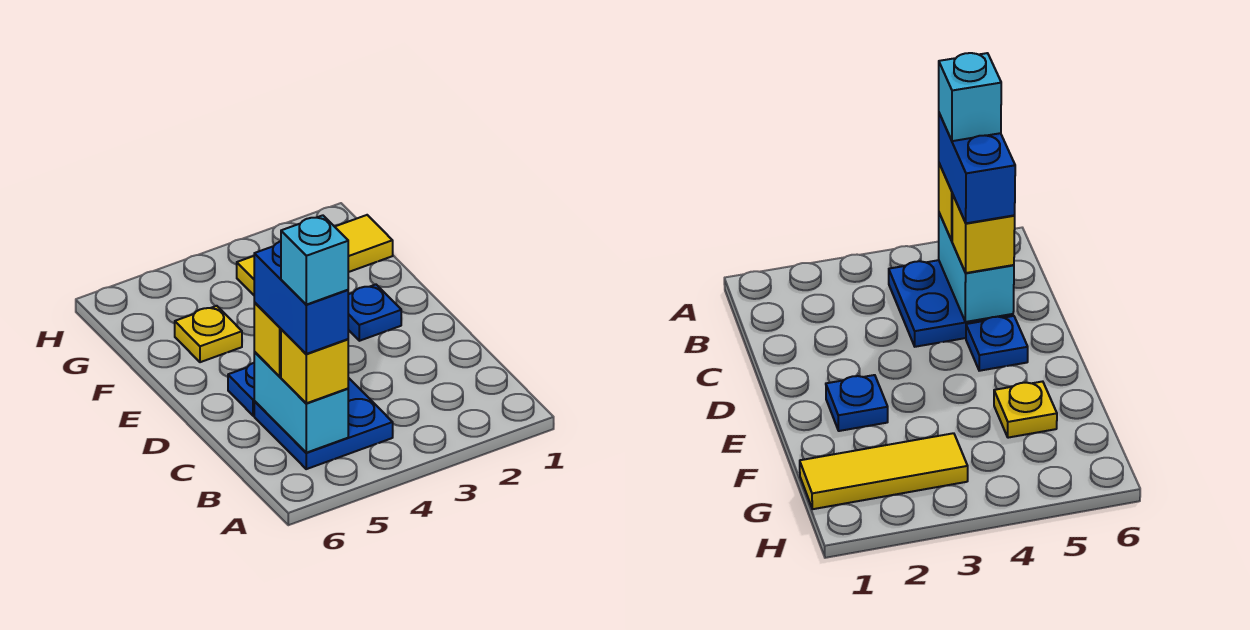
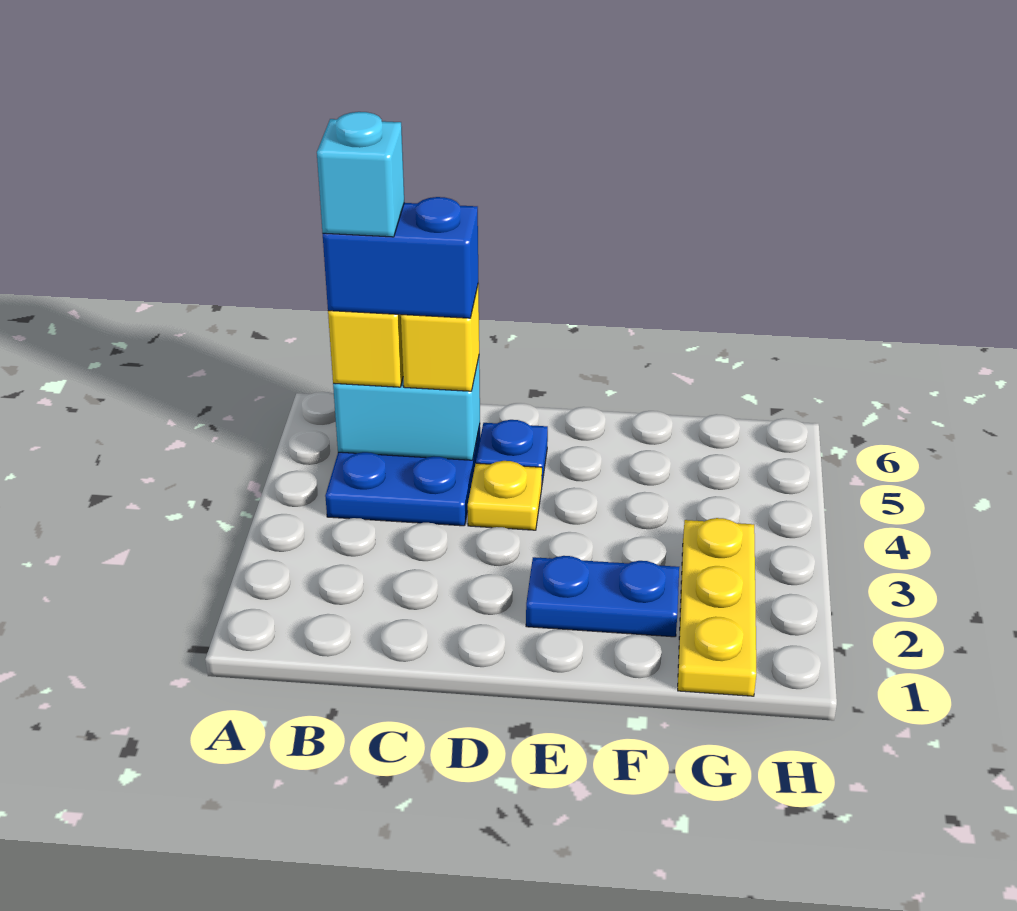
blue 1x1 plate [348,285,401,341] -> blue 1x2 plate [526,556,679,637]
yellow 1x1 plate [175,306,242,362] -> yellow 1x1 plate moved to [468,461,542,530]
yellow 1x3 tile [237,215,393,295] -> yellow 1x3 plate [678,518,757,696]

